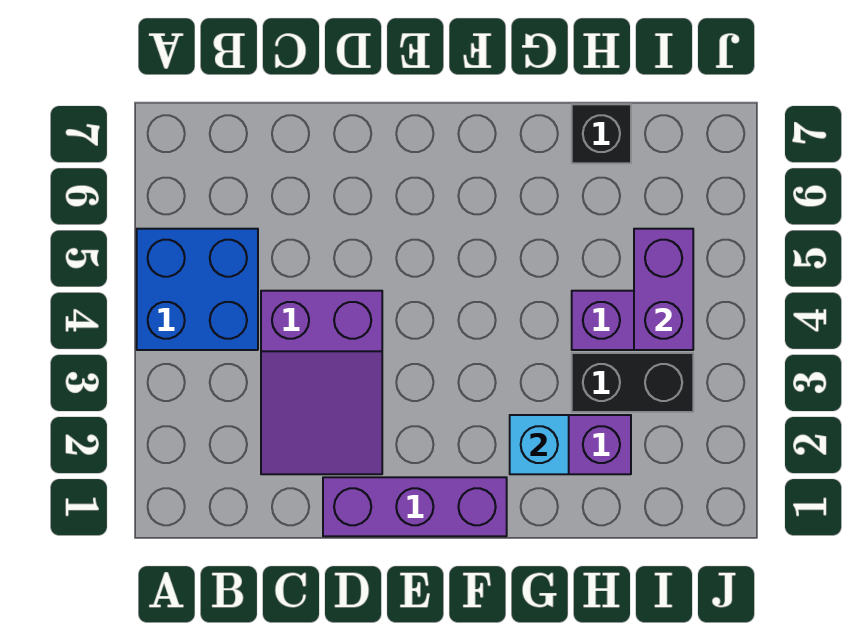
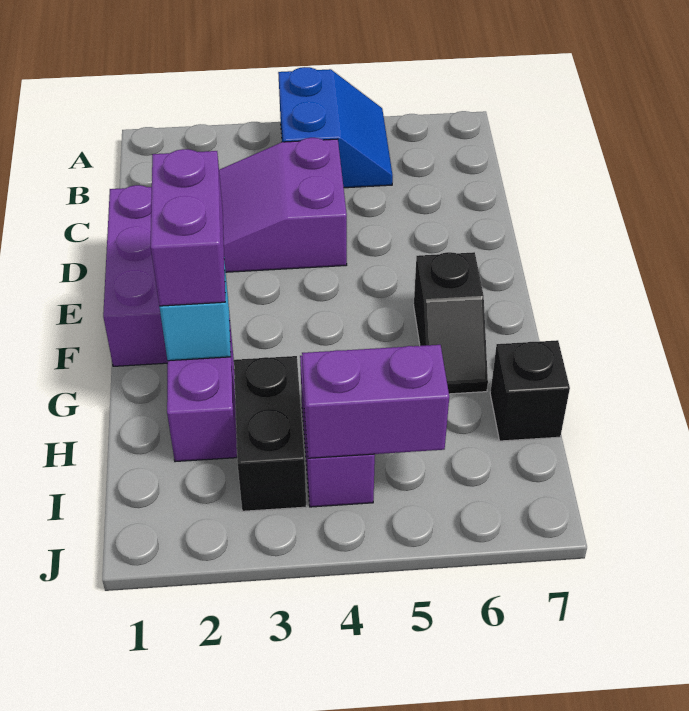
blue 2x2 brick [137,229,258,350] -> blue 2x2 slope [278,67,393,188]
none -> purple 1x2 brick [151,149,225,306]
none -> black 1x2 slope [414,252,488,394]

